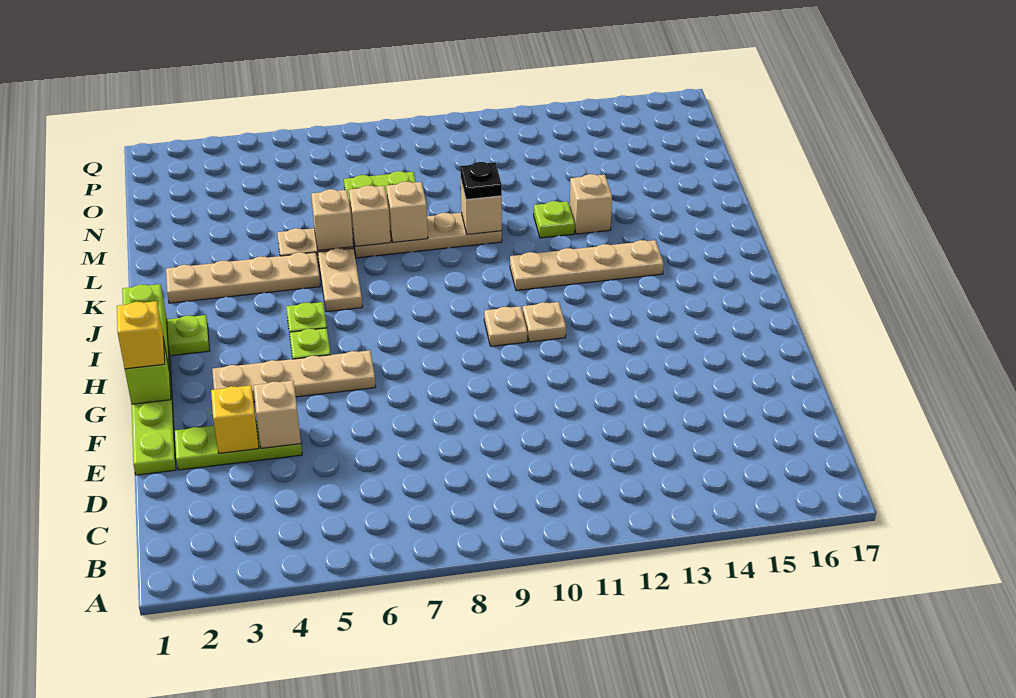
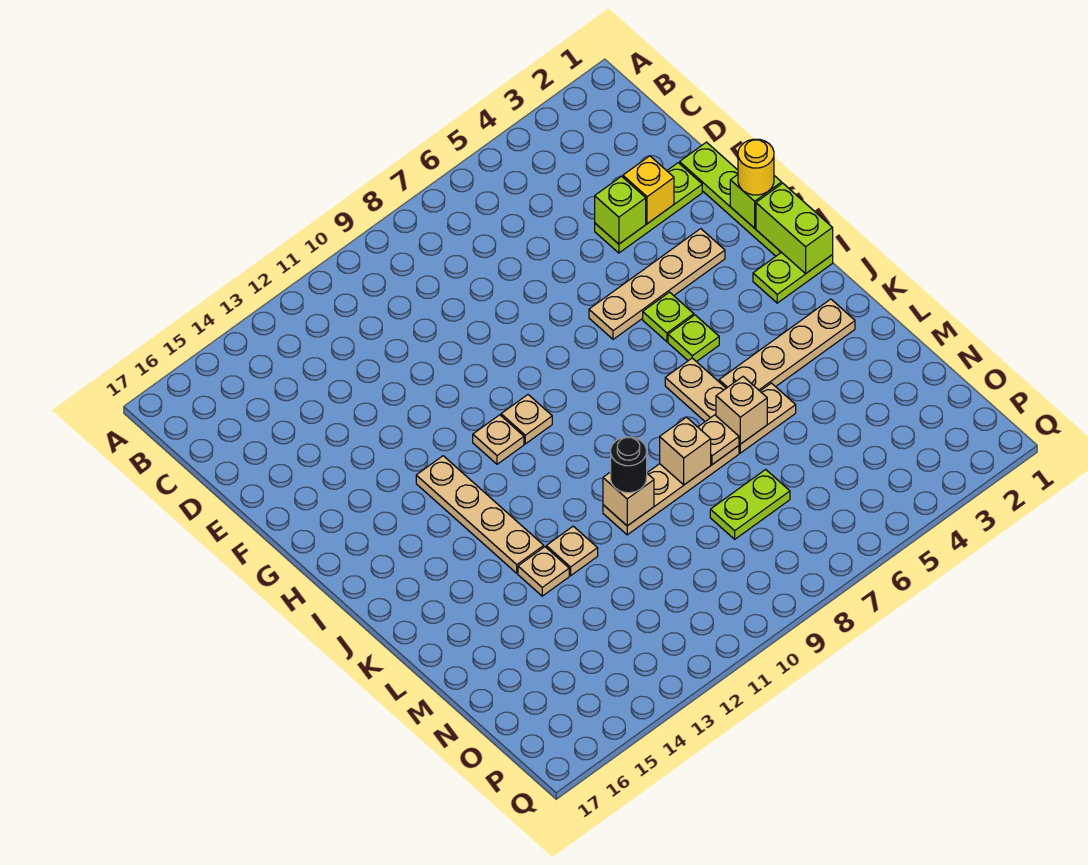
tan 1x1 brick [254,381,301,448] -> lime 1x1 brick [595,176,646,244]
yellow 1x1 brick [117,301,165,369] -> yellow 1x1 round brick [738,139,774,195]
tan 1x4 plate [510,240,664,290] -> tan 1x4 plate turned to [416,456,544,573]
tan 1x1 brick [349,185,391,247] -> tan 1x1 plate [698,415,739,464]
black 1x1 plate [460,162,502,200] -> black 1x1 round brick [611,437,647,493]
lime 1x1 plate [534,201,575,238] -> tan 1x1 plate [546,526,598,576]
tan 1x1 brick [570,174,612,234] -> tan 1x1 plate [518,547,569,596]

